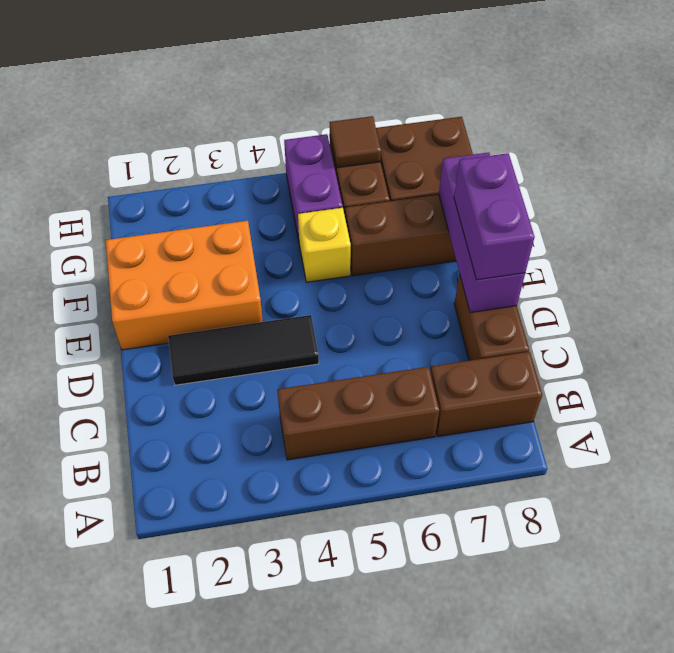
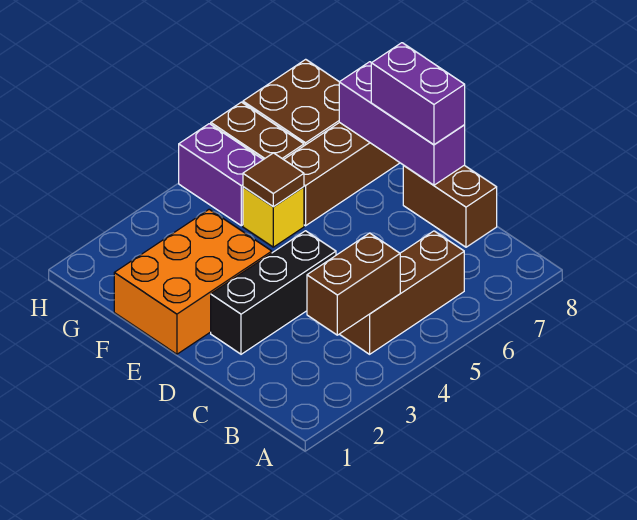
brown 1x2 brick [431,352,542,437] -> brown 1x2 brick moved to [307,233,400,335]
black 1x3 tile [168,315,319,385] -> black 1x3 brick [211,231,336,354]
brown 1x1 tile [330,116,381,168] -> brown 1x1 tile moved to [243,153,304,207]

